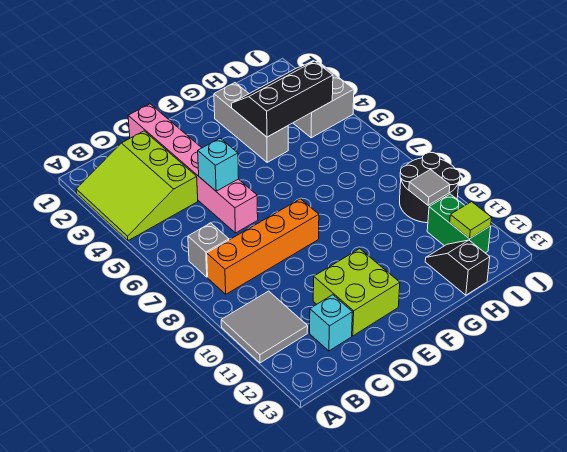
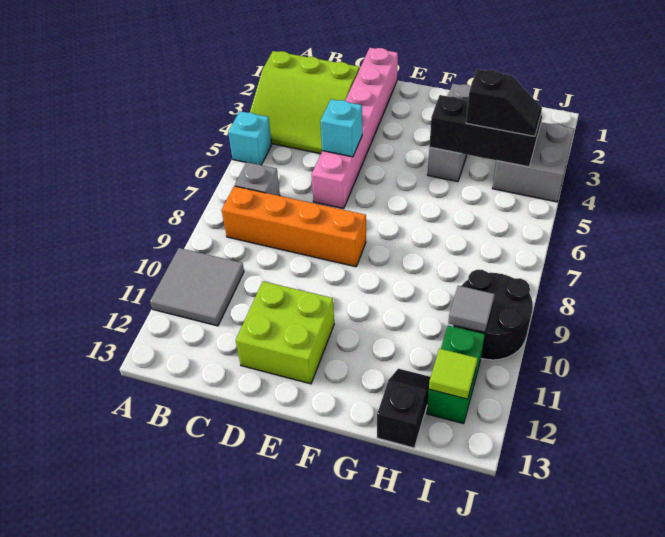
lime 3x3 slope [76,131,198,241] -> lime 3x3 slope turned to [250,51,359,154]
cyan 1x1 brick [310,295,353,351] -> cyan 1x1 brick moved to [228,111,272,165]
none -> black 1x2 slope [466,69,542,136]

